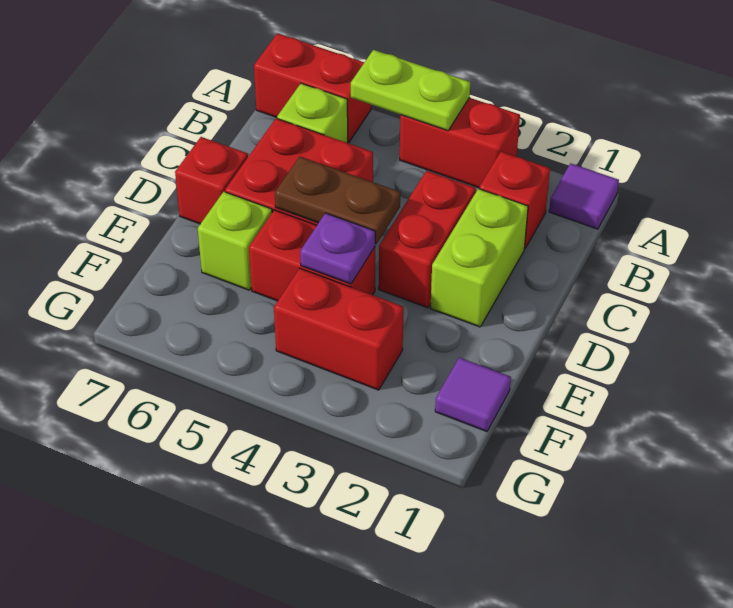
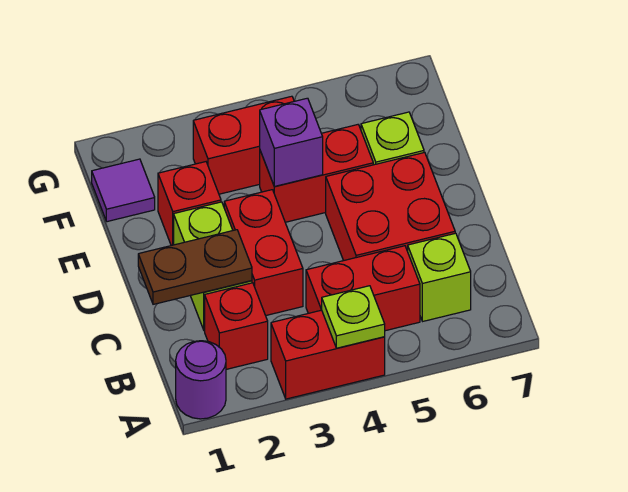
purple 1x1 tile [549,163,619,229] -> purple 1x1 round brick [176,341,226,419]
lime 1x2 plate [351,50,470,131] -> lime 1x1 plate [322,286,385,348]
red 1x2 brick [254,33,371,142] -> red 1x2 brick moved to [306,246,420,331]
brown 1x2 plate [275,157,400,244] -> brown 1x2 plate moved to [138,230,252,304]
red 1x1 brick [175,137,248,224] -> red 1x1 brick moved to [158,162,221,246]
purple 1x1 plate [300,213,375,284] -> purple 1x1 brick [260,98,323,187]

